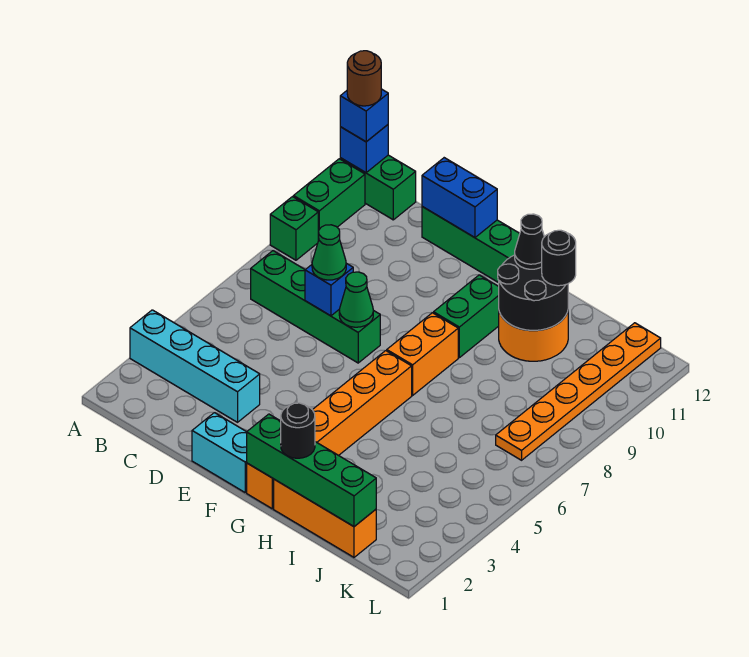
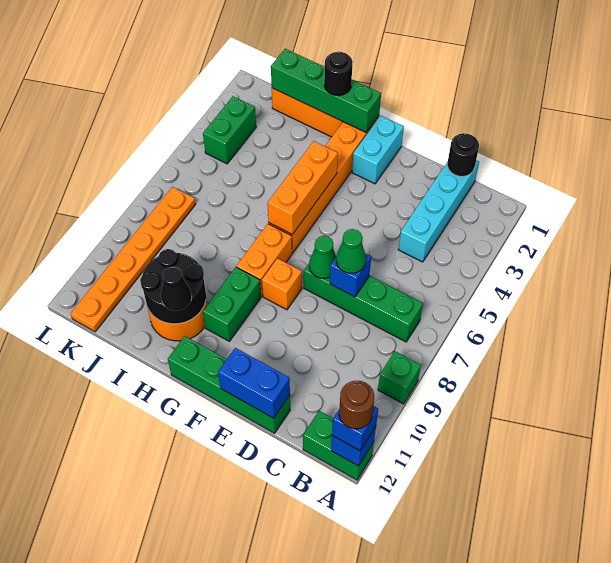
cyan 1x4 brick [130,310,260,422] -> cyan 1x4 brick turned to [398,160,479,262]
green 1x2 brick [294,159,365,240] -> green 1x2 brick moved to [203,96,256,164]
cyan 1x2 brick [192,413,247,492] -> cyan 1x2 brick turned to [352,115,404,184]
none -> orange 1x1 brick [262,258,302,310]
none -> orange 1x3 brick [268,141,338,235]
black 1x1 round brick [542,230,576,286] -> black 1x1 round brick moved to [447,133,479,176]

